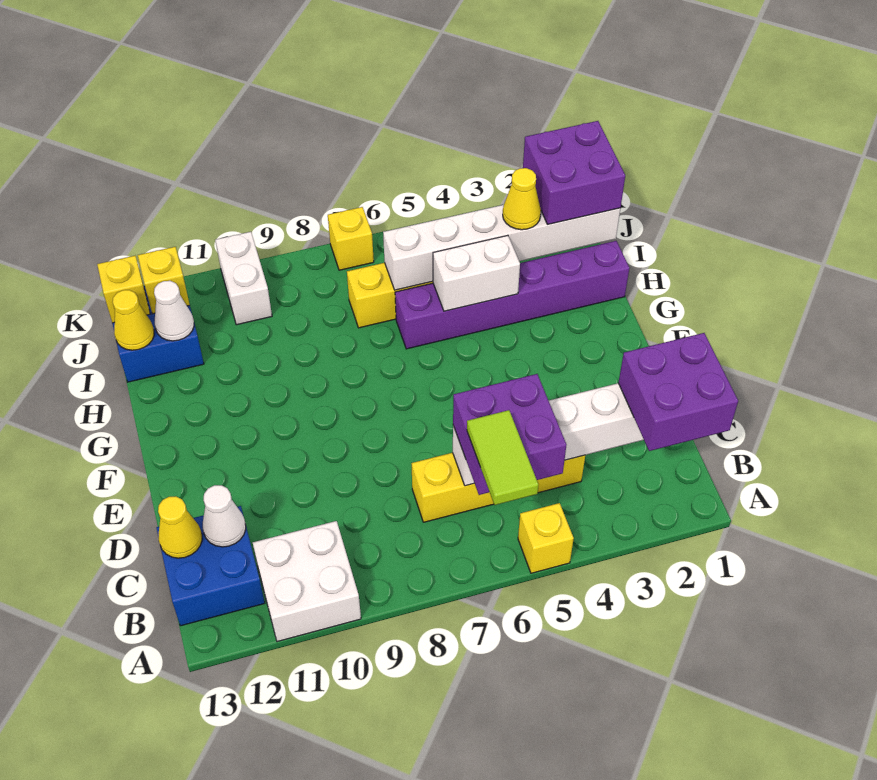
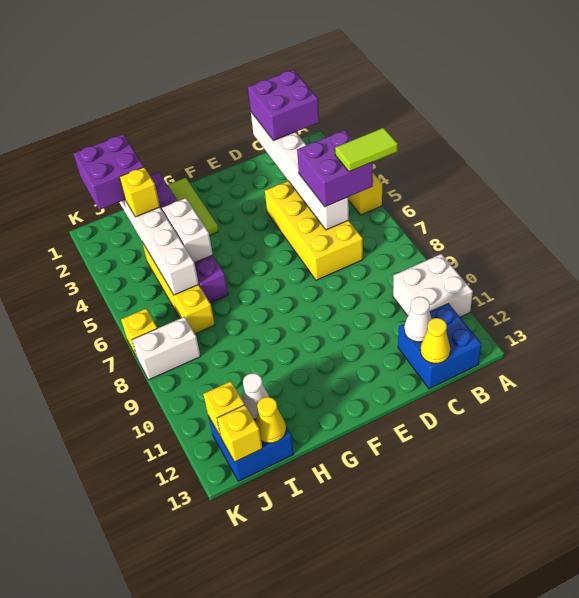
yellow 1x4 brick [412,453,585,522] -> yellow 2x4 brick [265,181,363,280]
none -> lime 1x3 tile [168,178,218,236]
yellow 1x1 cone [503,168,541,230] -> yellow 1x1 brick [120,167,160,217]
white 1x2 brick [215,232,272,325] -> white 1x2 brick moved to [132,317,201,380]

